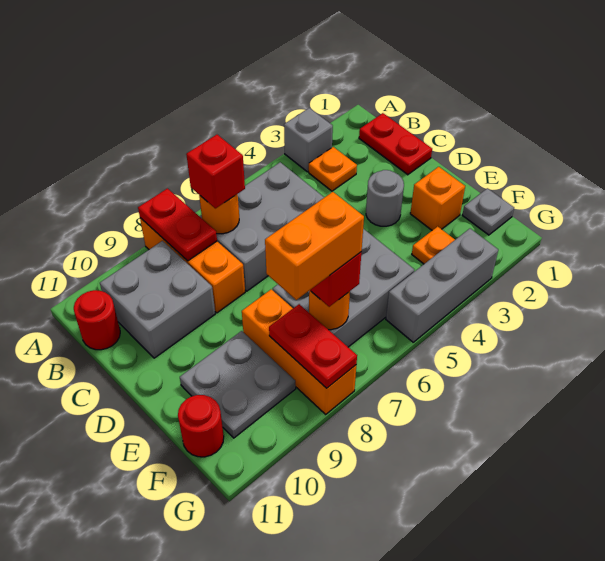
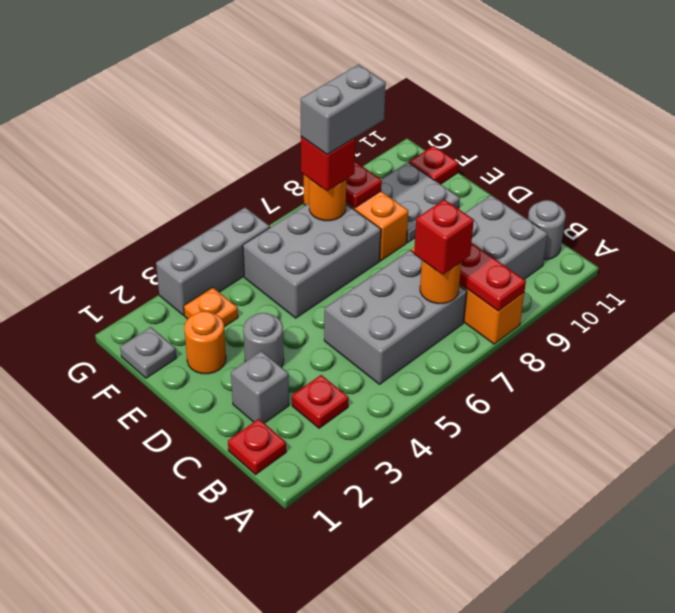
grey 1x1 brick [284,108,333,172] -> grey 1x1 brick moved to [231,351,289,423]
red 1x2 plate [359,113,432,175] -> red 1x1 plate [228,419,286,474]
orange 1x1 plate [309,147,357,191] -> red 1x1 plate [292,375,349,428]
red 1x1 round brick [74,290,120,350] -> grey 1x1 round brick [528,200,566,260]
orange 1x1 brick [410,167,465,230] -> orange 1x1 round brick [184,311,226,374]
orange 1x2 brick [265,192,364,300] -> grey 1x2 brick [301,65,386,155]
red 1x1 round brick [178,395,224,457] -> red 1x1 plate [409,146,458,184]

